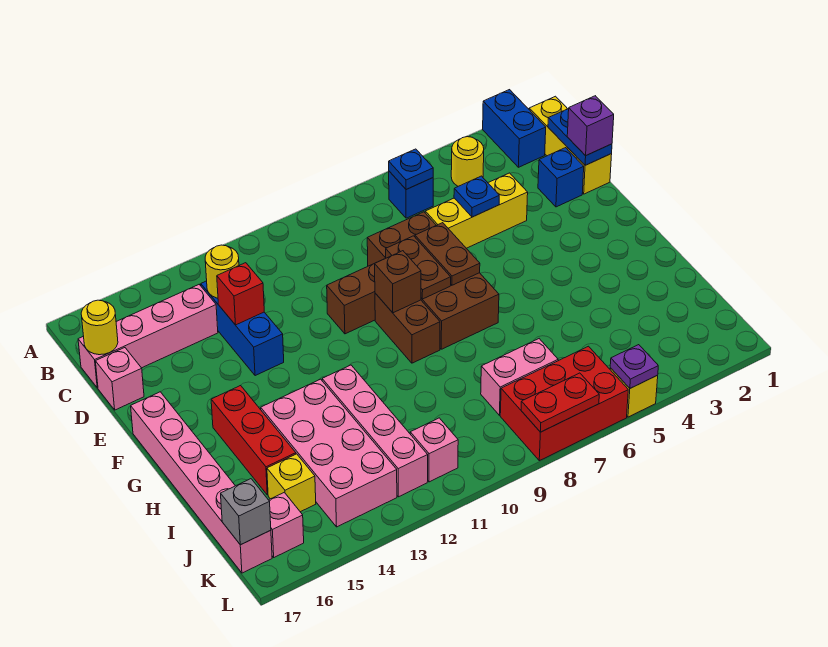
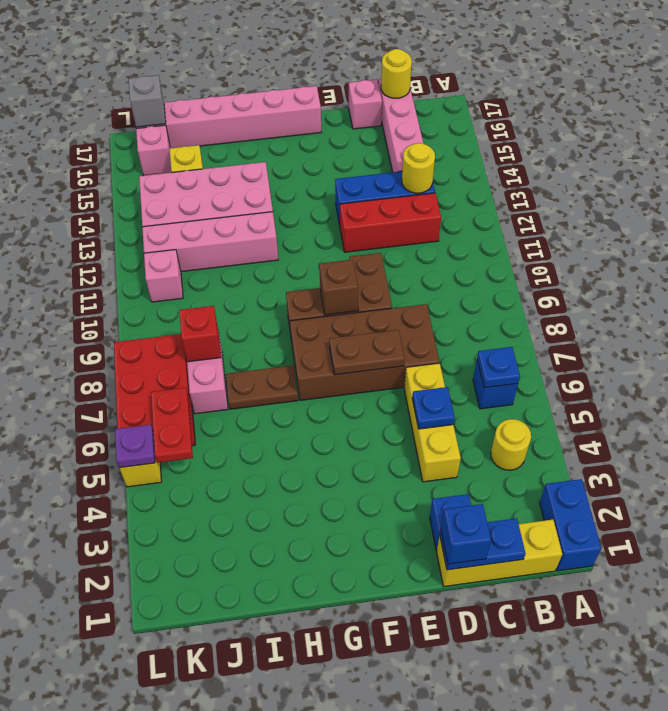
blue 1x2 brick [483,90,546,167] -> blue 1x2 brick turned to [540,479,601,571]
purple 1x1 brick [567,96,614,156] -> blue 1x1 brick [441,504,491,564]
red 1x1 brick [217,263,264,325] -> red 1x1 brick moved to [179,306,221,362]
brown 1x2 plate [386,236,451,299] -> brown 1x2 plate moved to [226,365,298,409]
red 1x3 brick [211,386,296,495] -> red 1x3 brick moved to [340,193,441,252]
red 1x2 plate [521,373,599,432] -> red 1x2 plate moved to [151,388,193,463]

